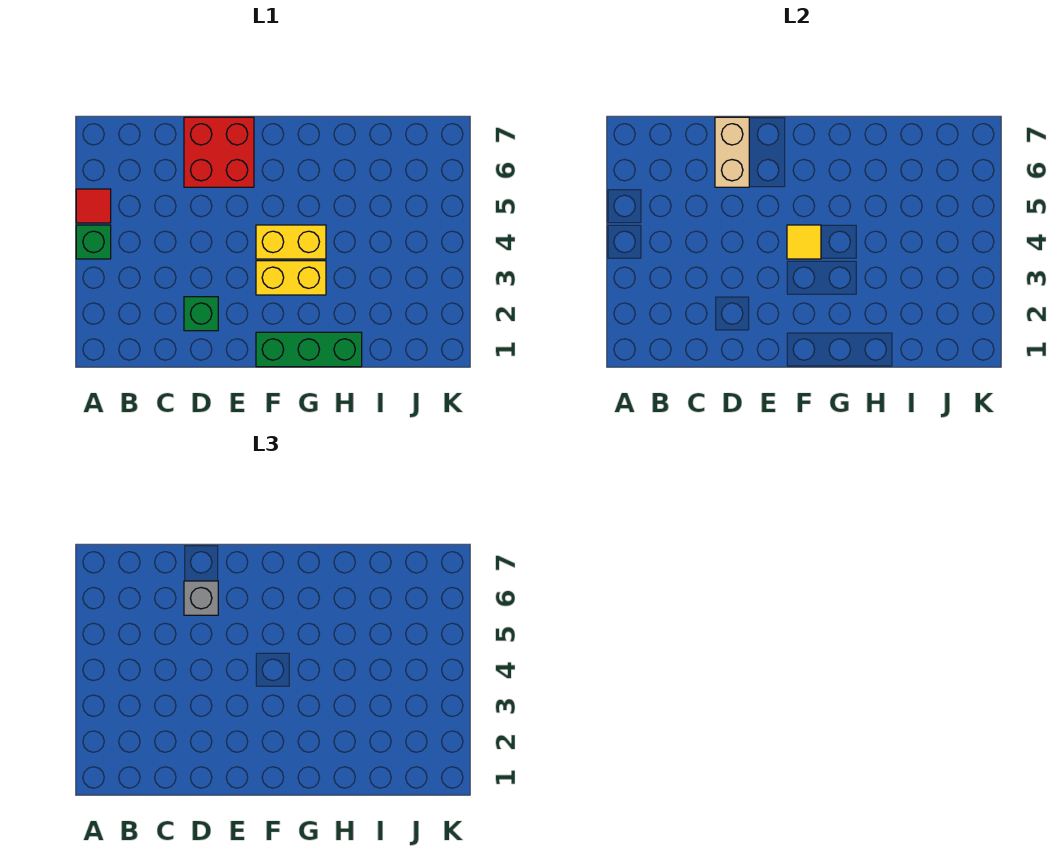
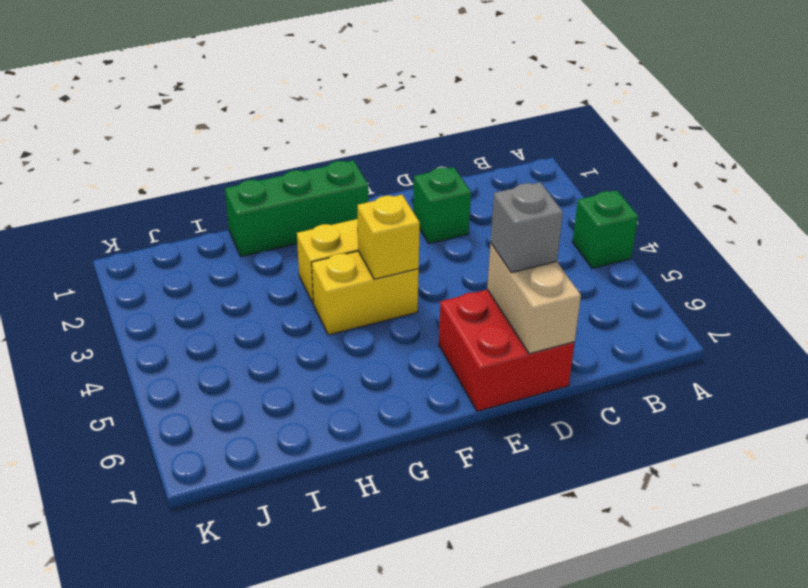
red 1x1 tile [76,189,111,223] -> none
yellow 1x1 tile [787,225,821,259] -> yellow 1x1 brick [358,195,420,279]

